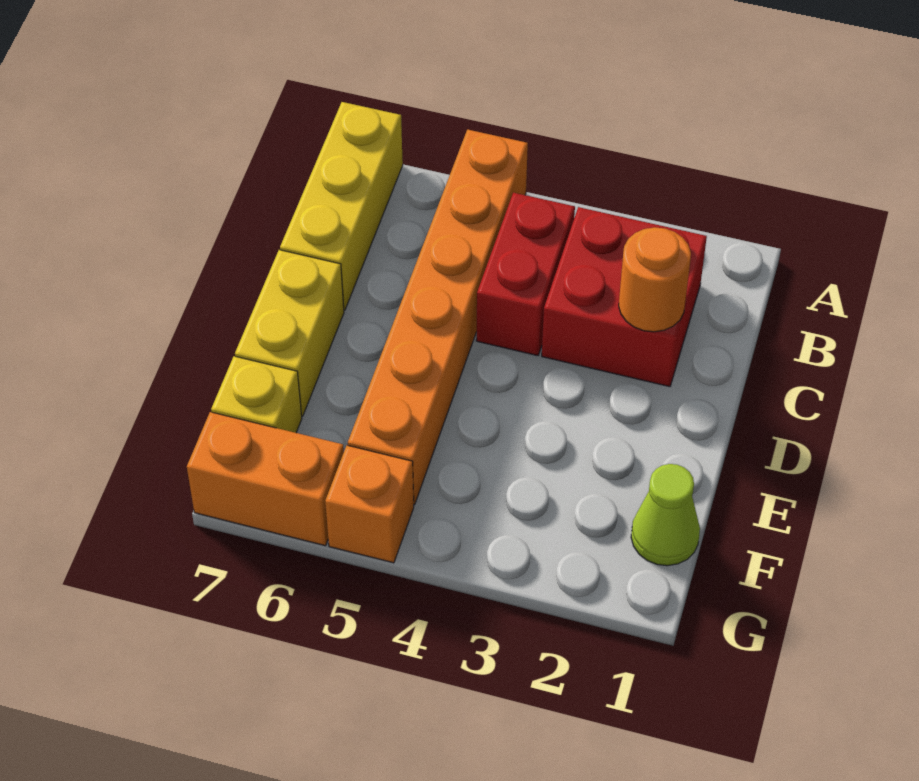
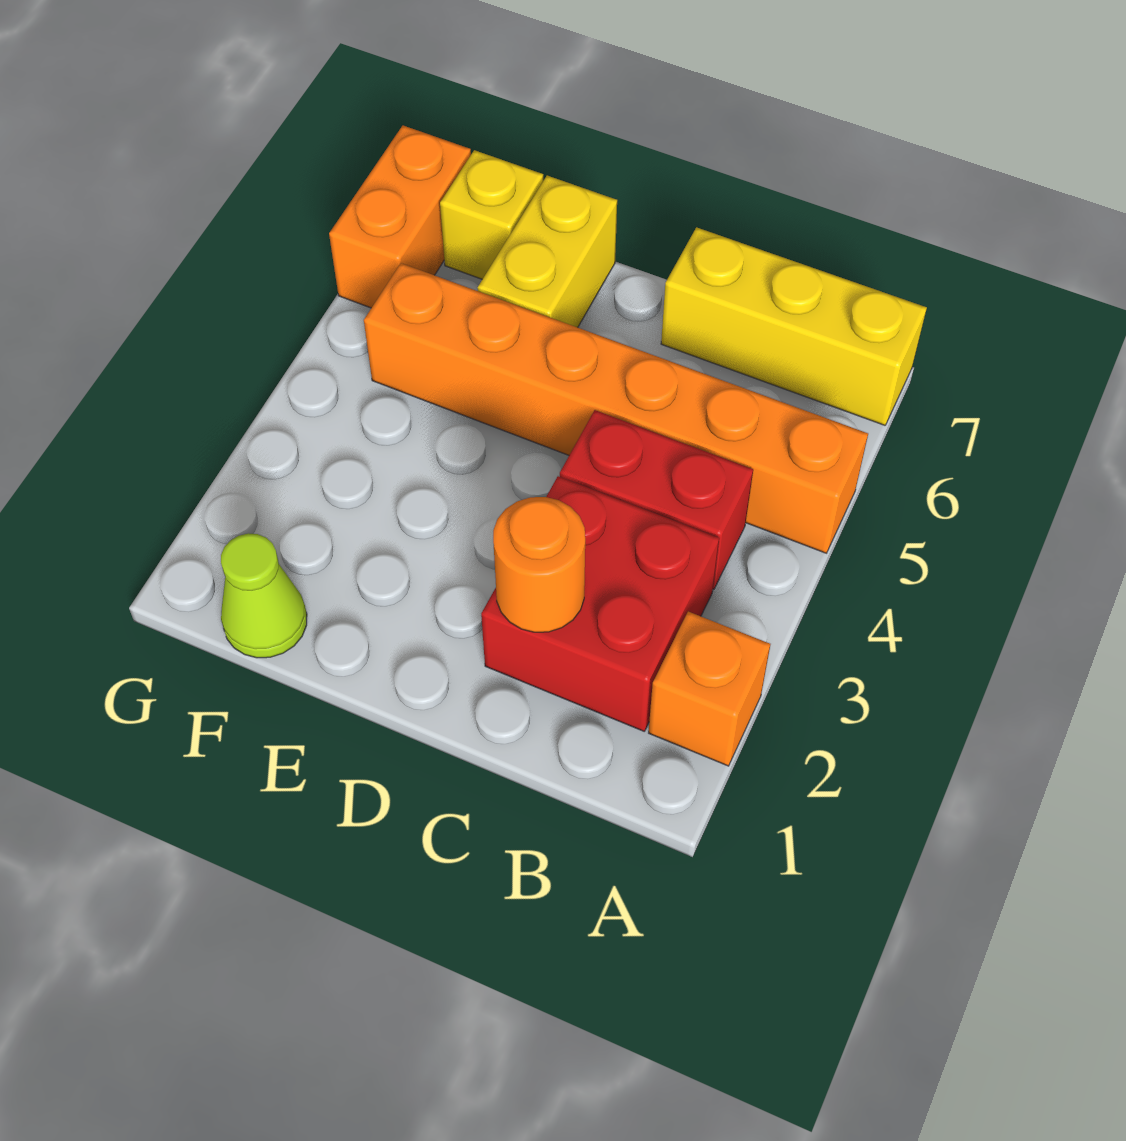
yellow 1x2 brick [235,250,344,416] -> yellow 1x2 brick turned to [478,176,617,327]
orange 1x1 brick [325,445,414,563] -> orange 1x1 brick moved to [649,612,770,766]

